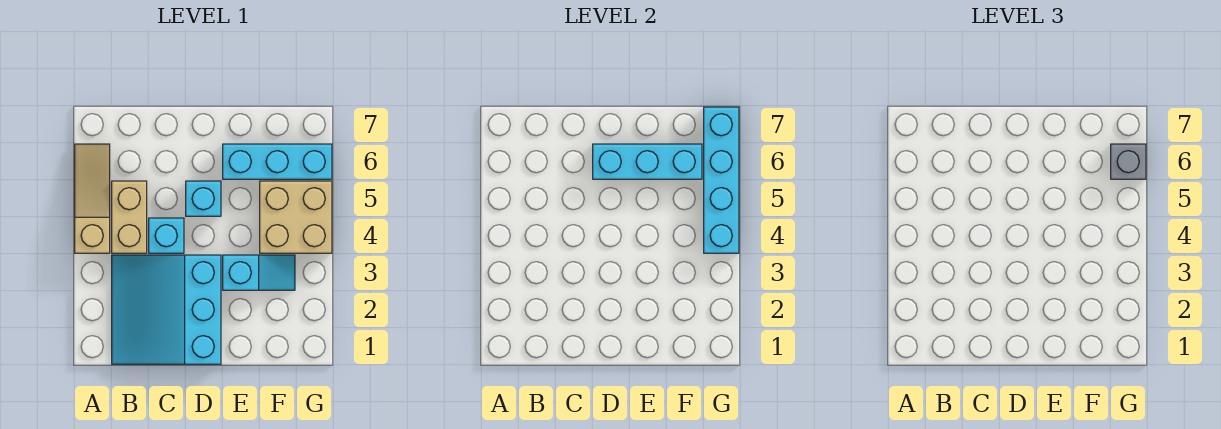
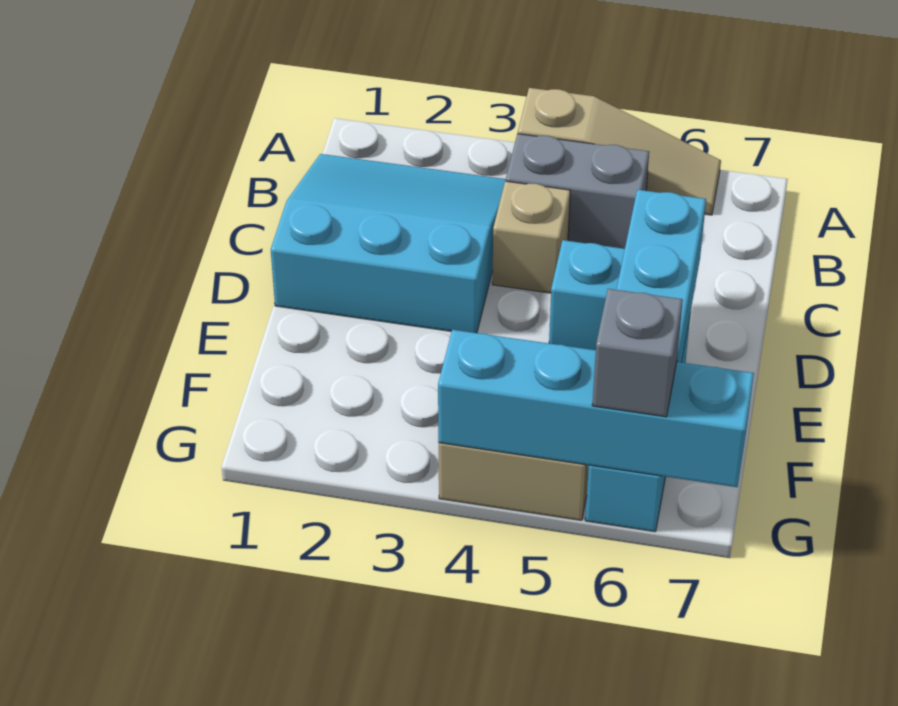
tan 1x2 brick [112,181,147,253] -> grey 1x2 brick [506,134,649,249]
cyan 1x1 brick [149,218,184,253] -> tan 1x1 brick [492,181,570,293]
cyan 1x2 slope [223,255,295,290] -> none

